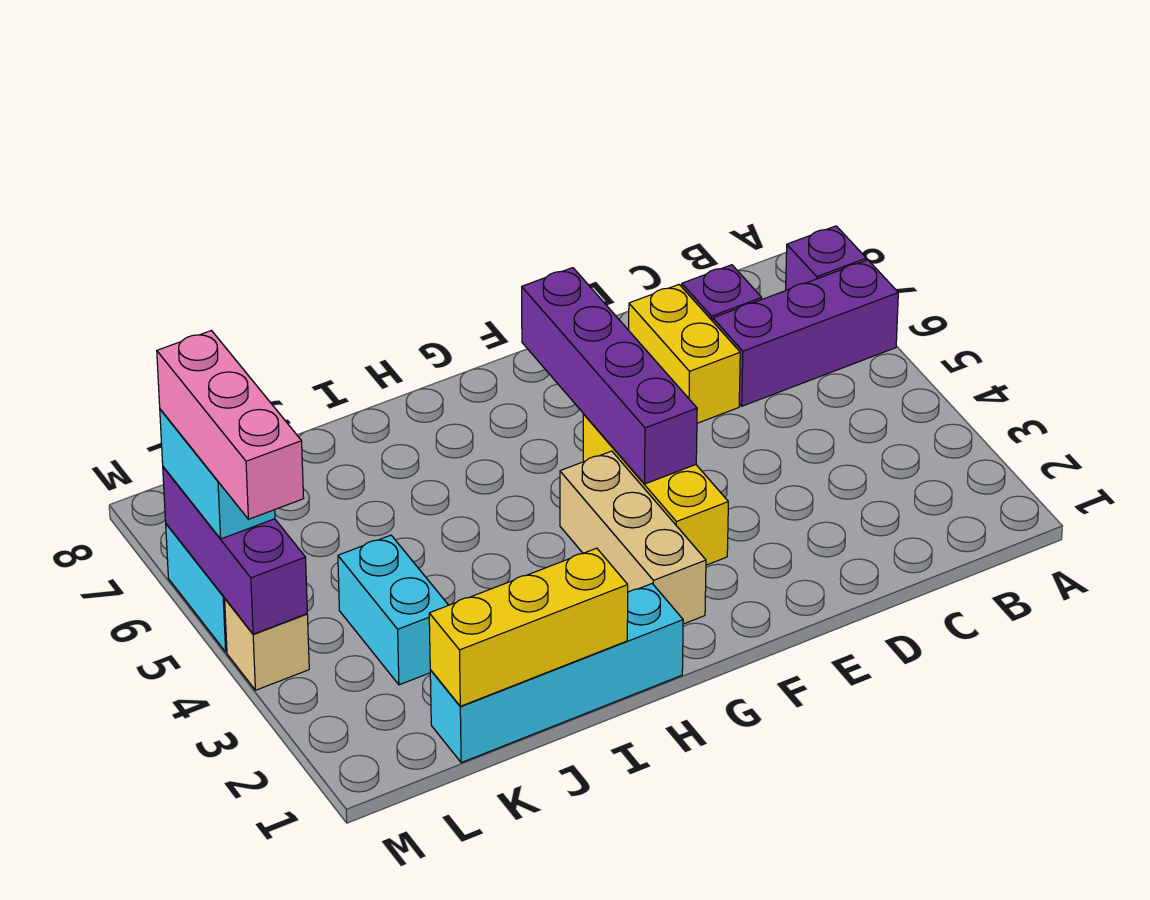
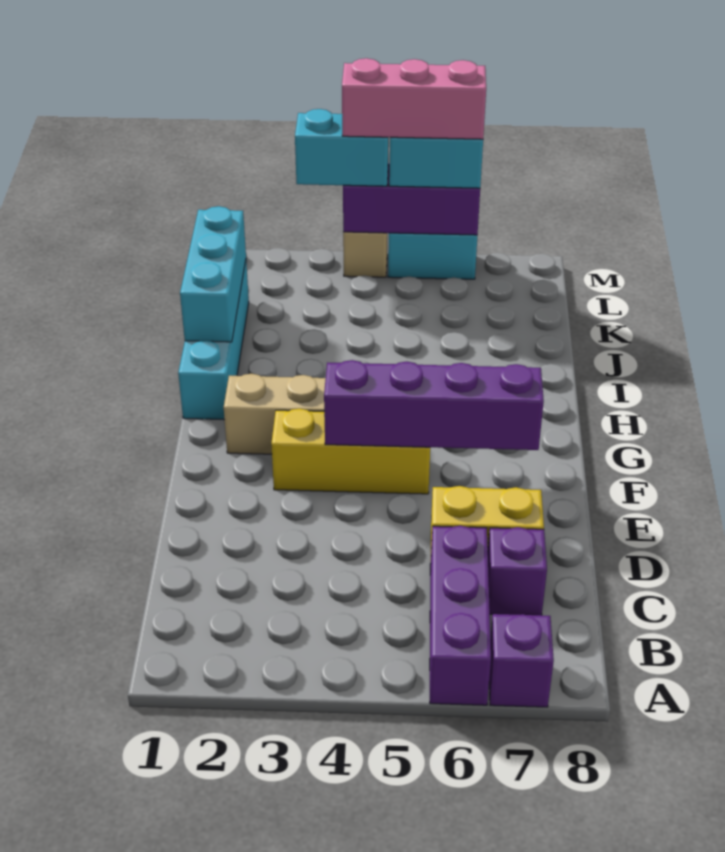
yellow 1x3 brick [429,548,628,706] -> cyan 1x3 brick [180,206,246,342]
cyan 1x2 brick [338,535,448,685] -> cyan 1x2 brick moved to [295,109,389,186]

